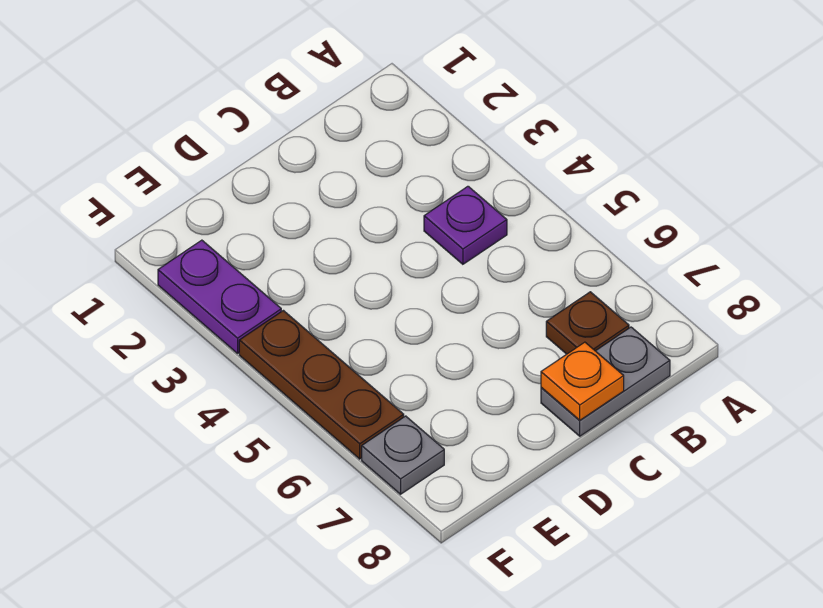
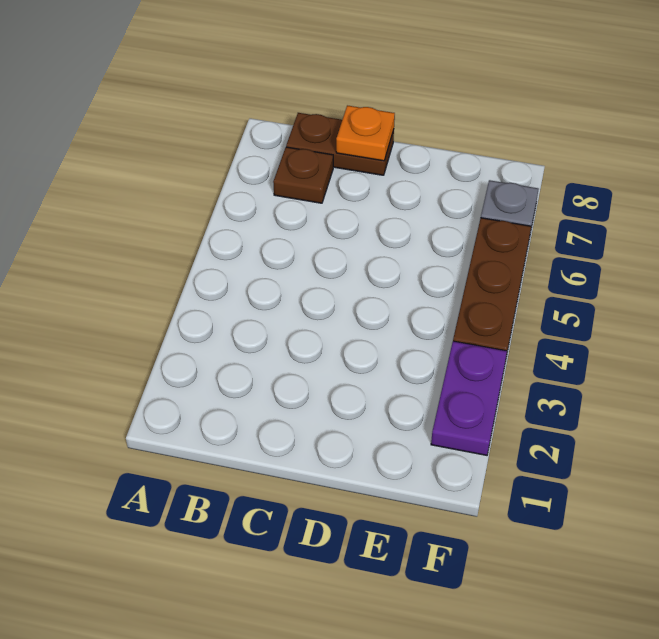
purple 1x1 plate [424,186,507,264] -> none
grey 1x2 plate [541,327,670,436] -> brown 1x2 plate [286,113,394,175]

